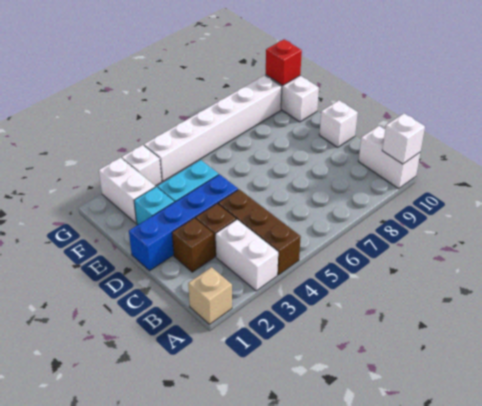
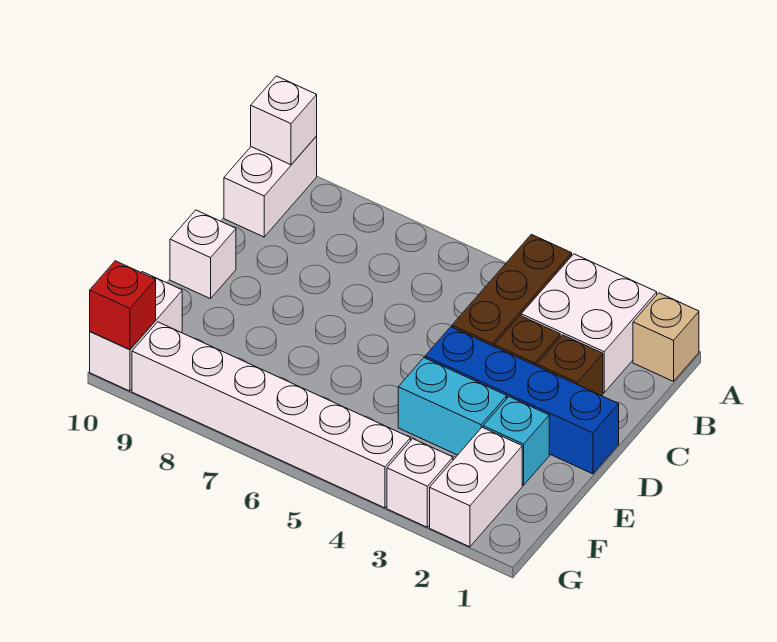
white 1x2 brick [215,219,278,291] -> white 2x2 brick [521,254,657,393]

